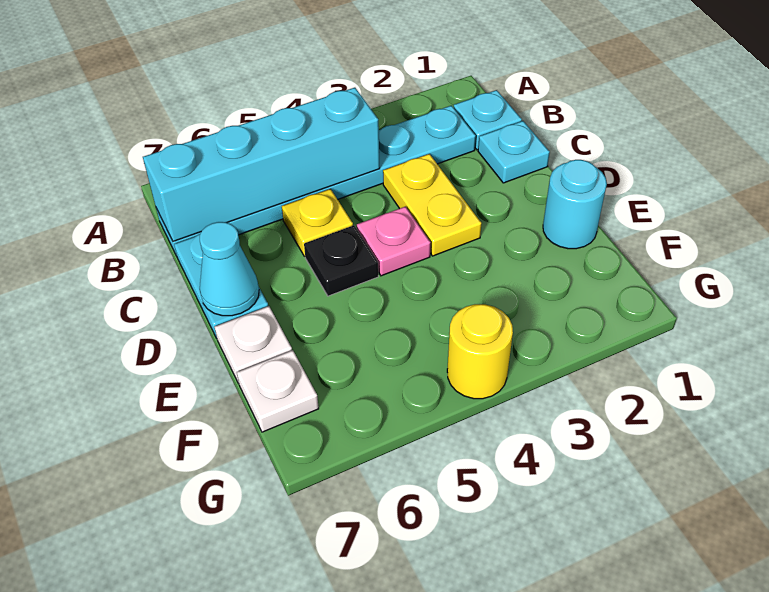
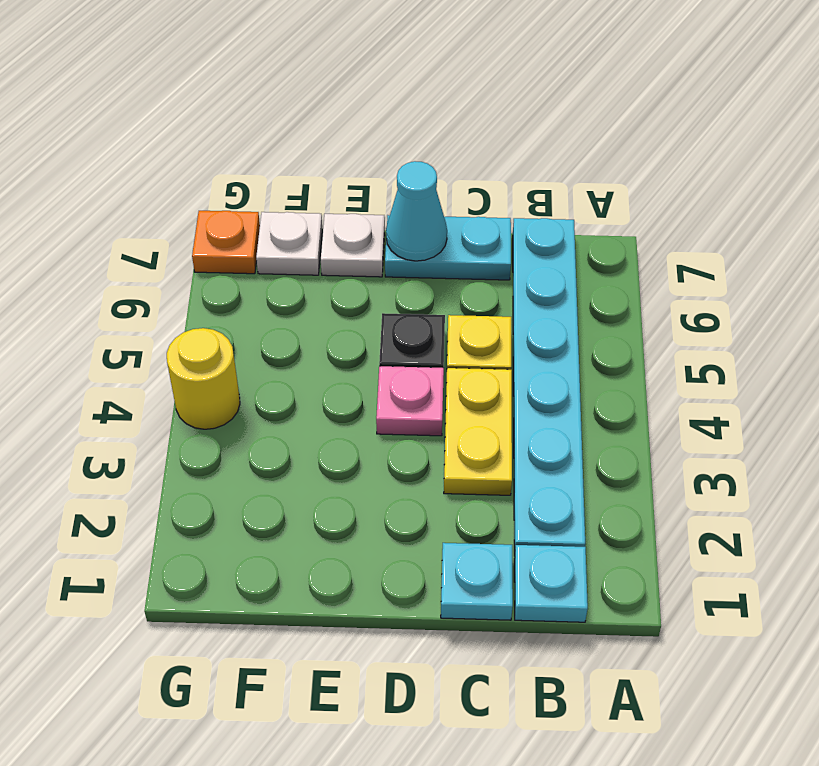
cyan 1x4 brick [143,88,380,241] -> none
yellow 1x2 plate [383,154,481,256] -> yellow 1x2 plate turned to [444,368,512,495]
cyan 1x1 round brick [543,160,607,249] -> none
none -> orange 1x1 plate [192,211,260,274]

